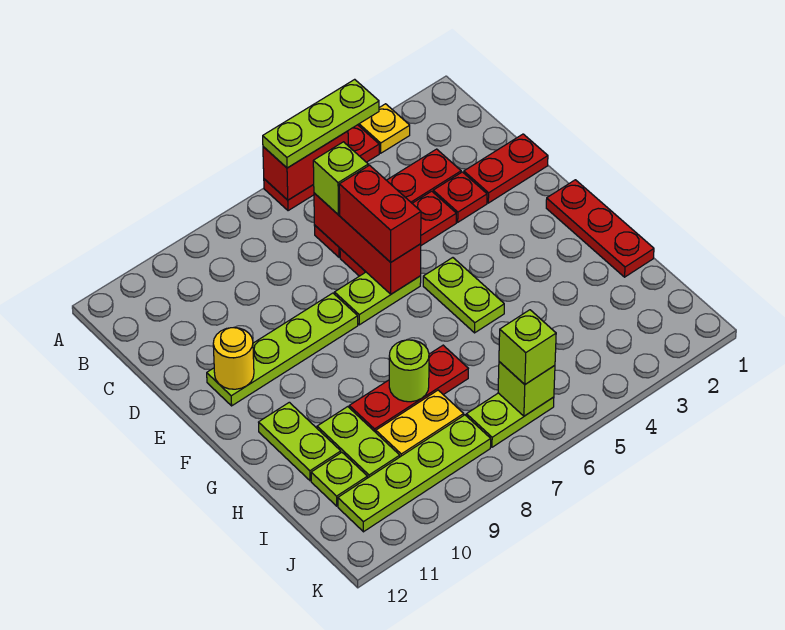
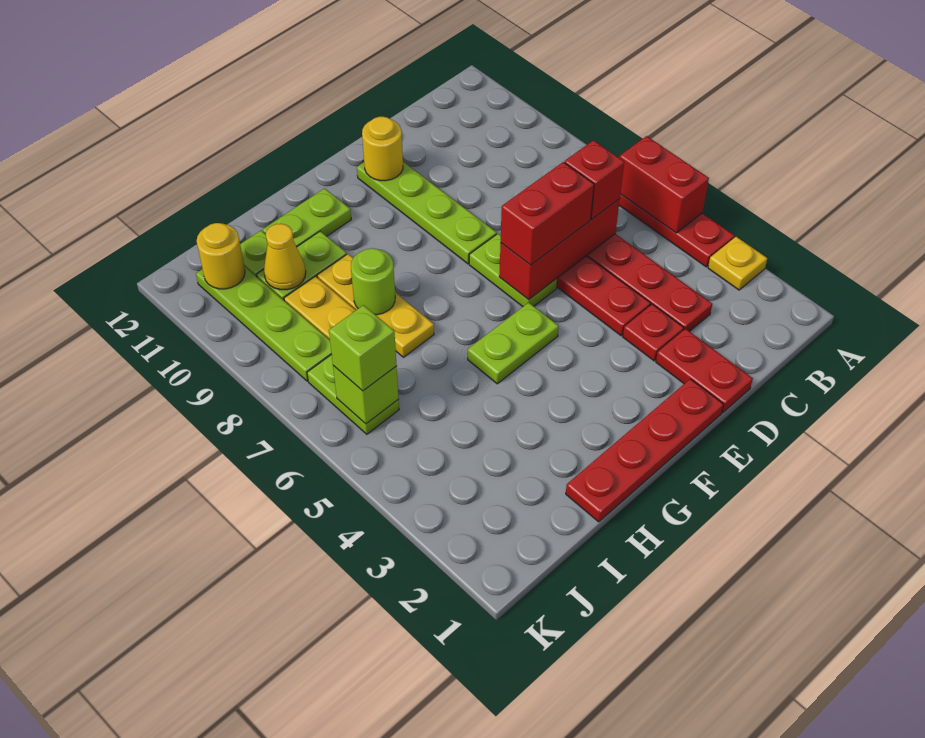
lime 1x3 plate [263,79,379,168] -> none
lime 1x1 brick [313,142,368,215] -> red 1x1 brick [564,140,624,219]
red 1x3 plate [546,180,654,277] -> red 1x4 plate [566,379,724,522]
red 1x3 plate [349,345,468,432] -> yellow 1x3 plate [317,254,434,357]
none -> yellow 1x1 cone [264,224,306,290]
none -> yellow 1x1 round brick [197,223,245,289]

